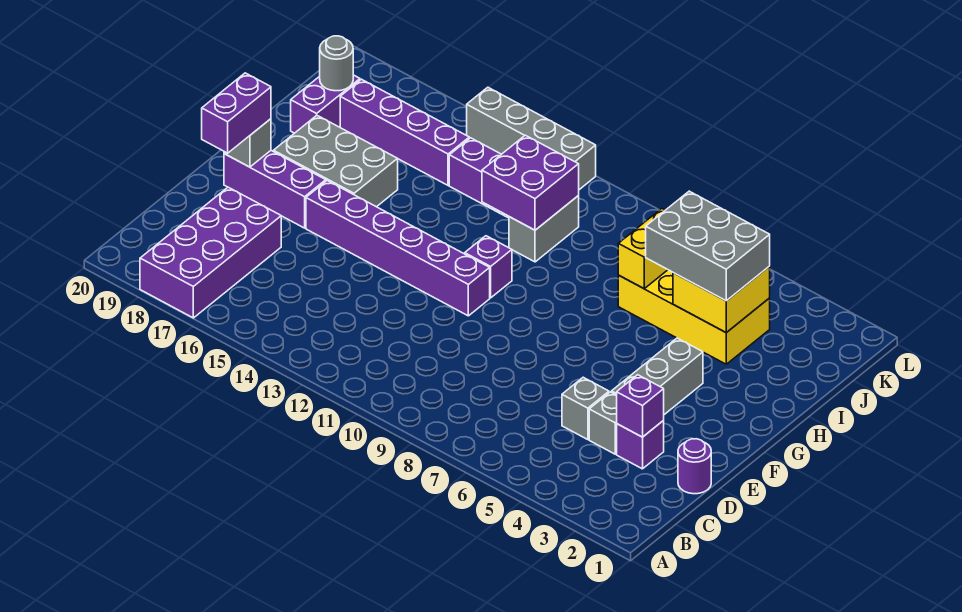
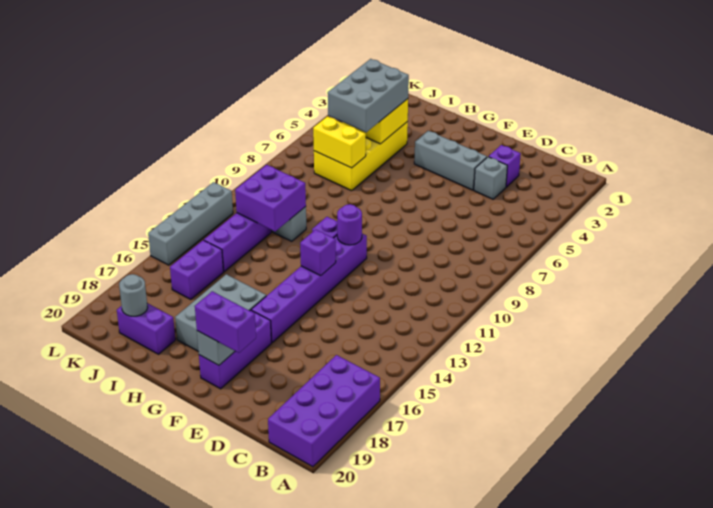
purple 2x4 brick [140,187,281,318] -> purple 2x4 brick turned to [268,355,380,467]
purple 1x1 round brick [678,439,711,494] -> purple 1x1 round brick moved to [337,204,362,245]
purple 1x1 brick [617,375,664,437] -> purple 1x1 brick moved to [300,229,336,276]
grey 1x1 brick [562,377,609,440] -> none
purple 1x4 brick [340,79,469,185] -> purple 1x2 brick [170,240,223,300]

